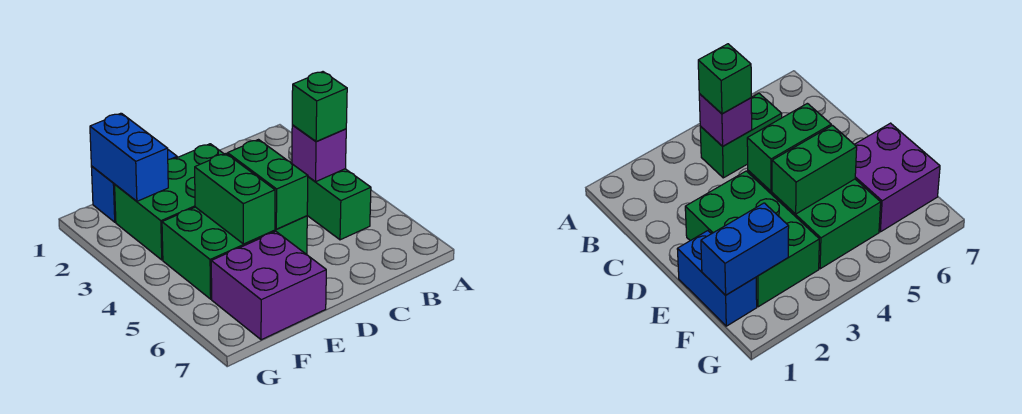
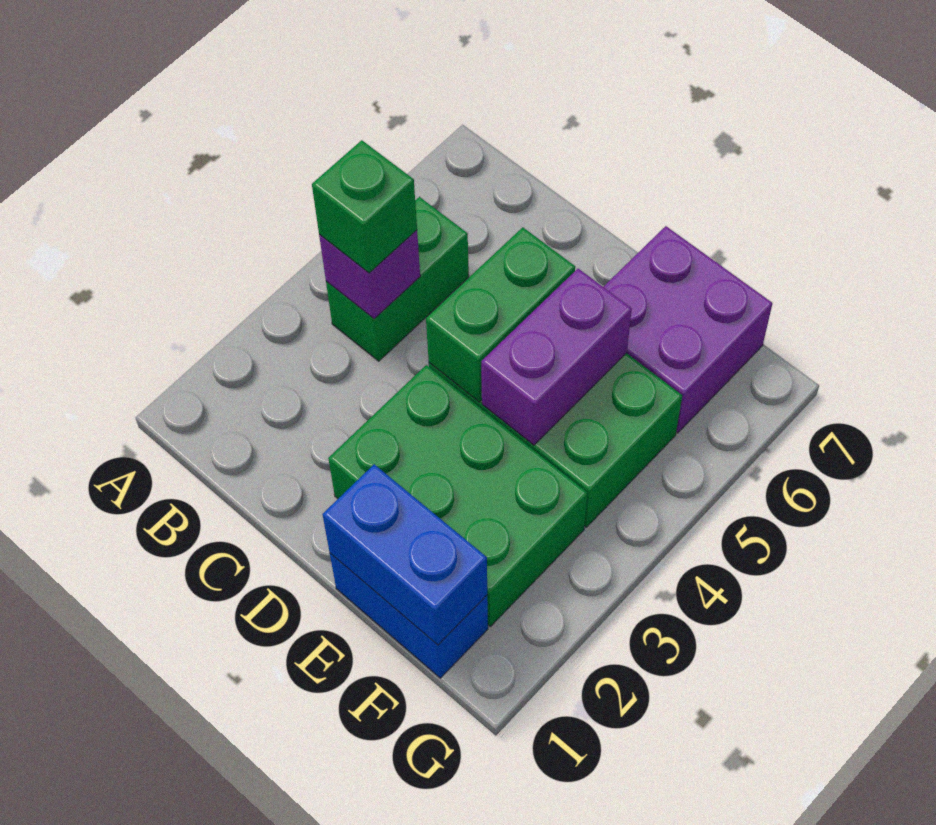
green 1x2 brick [195,154,275,244] -> purple 1x2 brick [481,269,632,445]
blue 1x2 brick [90,113,168,201] -> blue 1x2 brick turned to [322,464,487,645]

